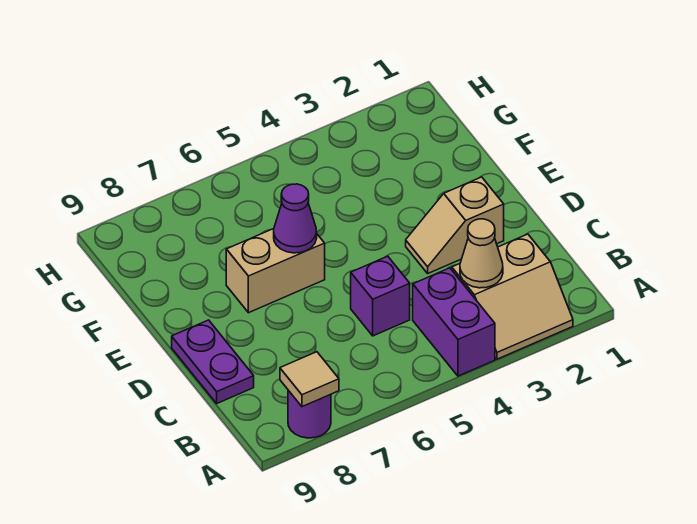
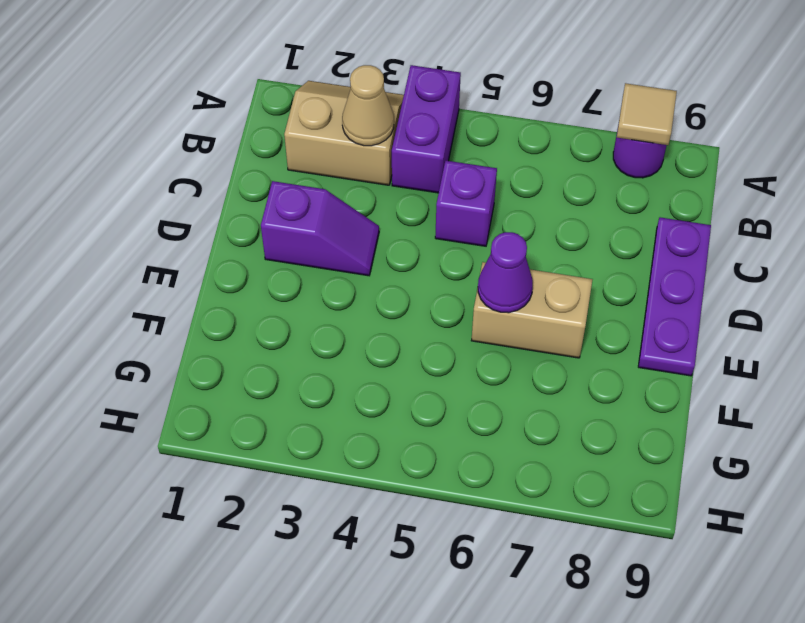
purple 1x2 plate [172,320,254,403] -> purple 1x3 plate [638,217,711,376]
tan 1x2 slope [406,177,504,273] -> purple 1x2 slope [261,181,379,276]

